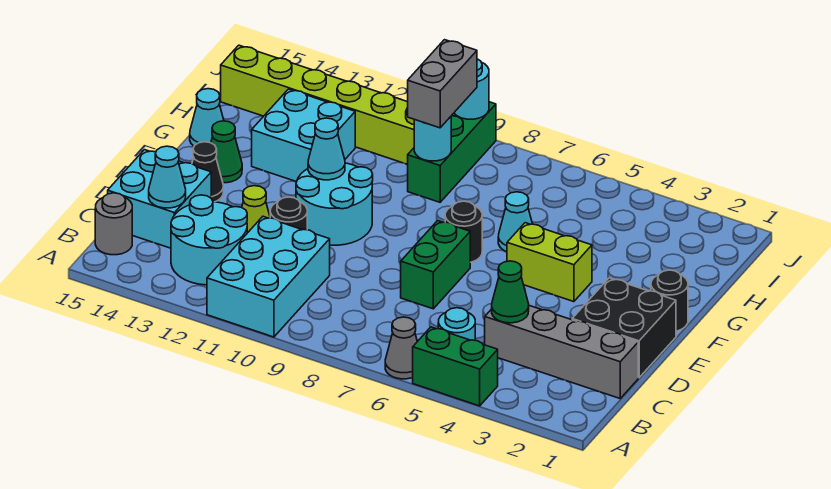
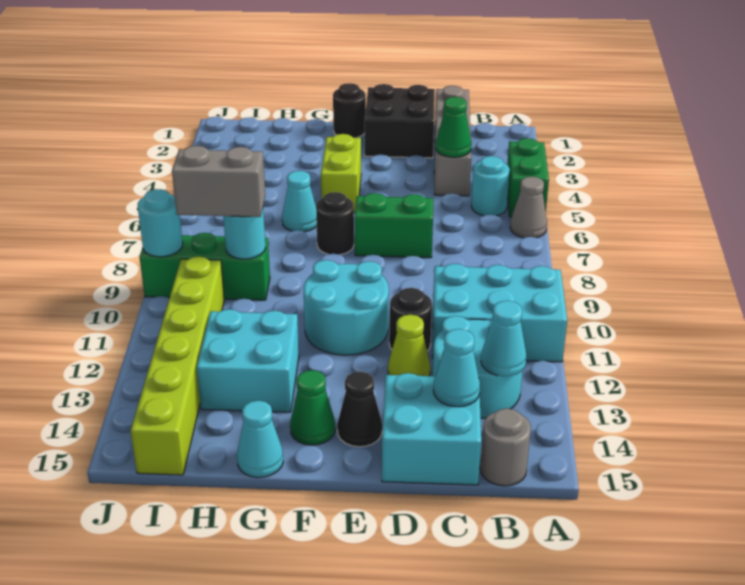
cyan 1x1 cone [308,118,345,180] -> cyan 1x1 cone moved to [481,301,526,376]

